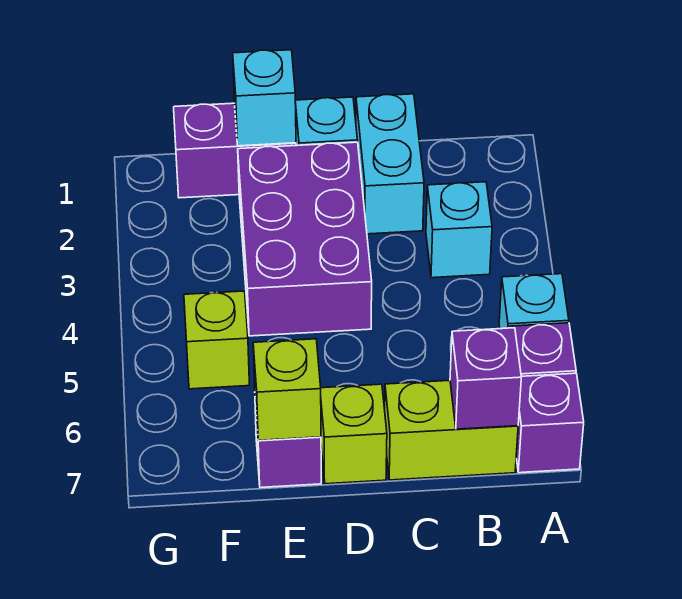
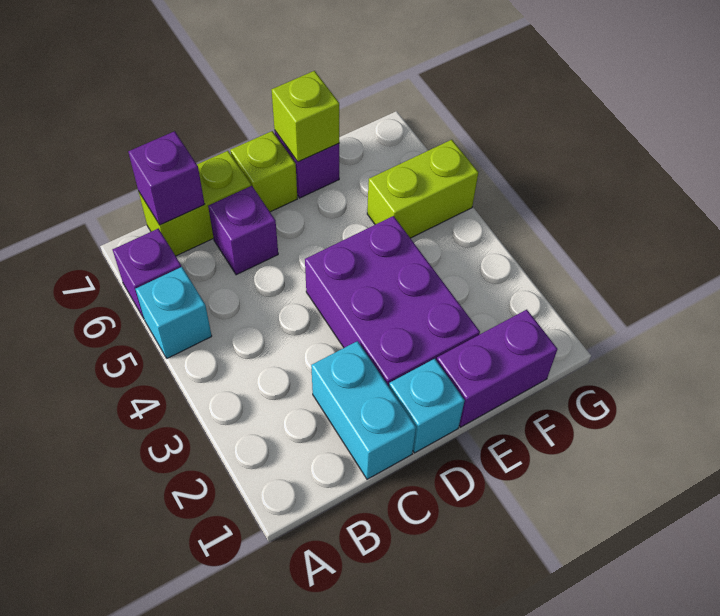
purple 1x1 brick [516,373,584,473] -> purple 1x1 brick moved to [208,186,278,275]
cyan 1x1 brick [426,182,492,278] -> none
cyan 1x1 brick [233,50,296,146] -> none
lime 1x1 brick [184,291,249,389] -> lime 1x2 brick [367,140,478,238]

